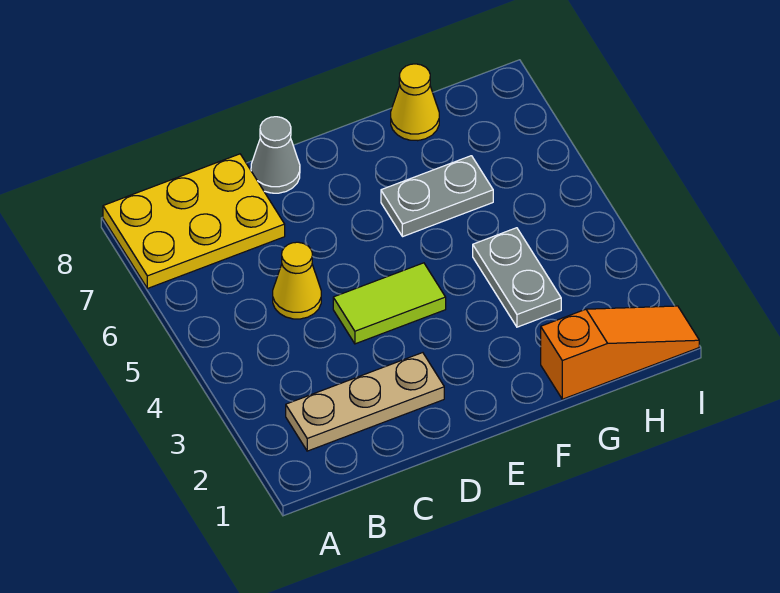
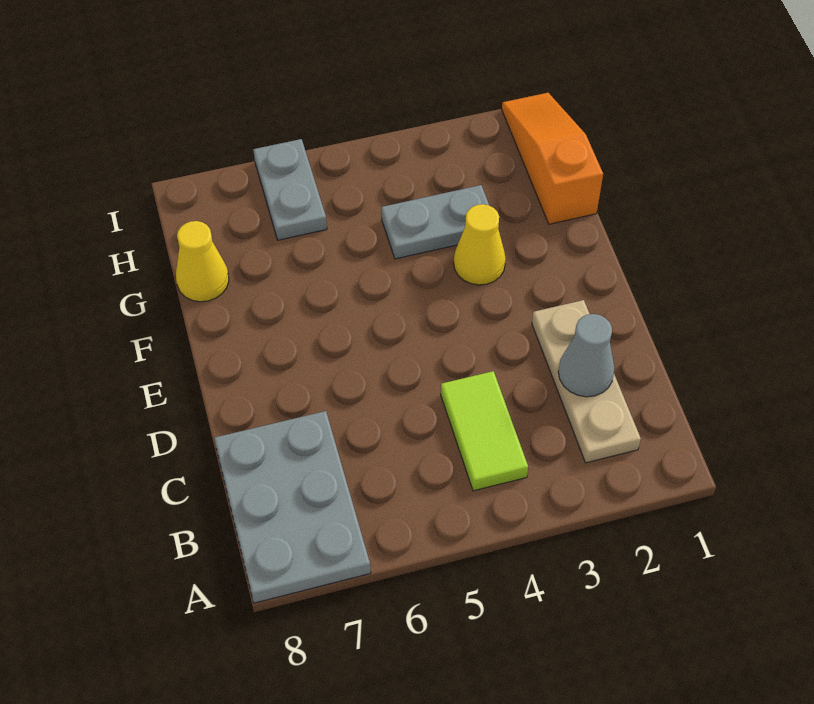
yellow 2x3 plate [103,154,285,288] -> grey 2x3 plate [214,411,371,603]
yellow 1x1 cone [273,242,321,319] -> yellow 1x1 cone moved to [454,204,506,285]
lime 1x2 tile [333,263,446,344] -> lime 1x2 tile moved to [441,371,528,491]
grey 1x1 cone [251,117,300,193] -> grey 1x1 cone moved to [558,314,615,397]
grey 1x2 plate [381,156,493,237] -> grey 1x2 plate moved to [253,139,327,240]

